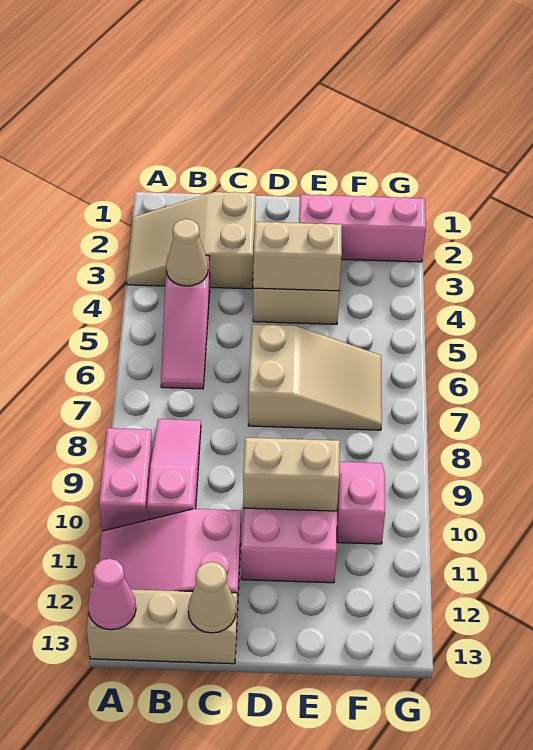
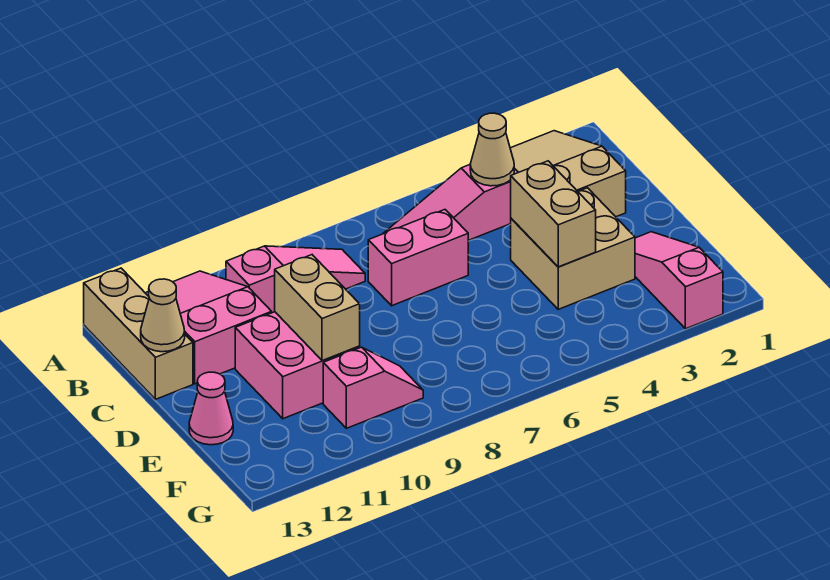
pink 1x2 brick [99,428,153,531] -> pink 1x2 brick moved to [368,210,468,306]
pink 1x1 cone [88,559,136,630] -> pink 1x1 cone moved to [189,372,233,445]
tan 2x3 slope [248,324,382,430] -> none
pink 1x3 brick [299,195,426,262] -> pink 1x3 slope [635,232,723,329]

